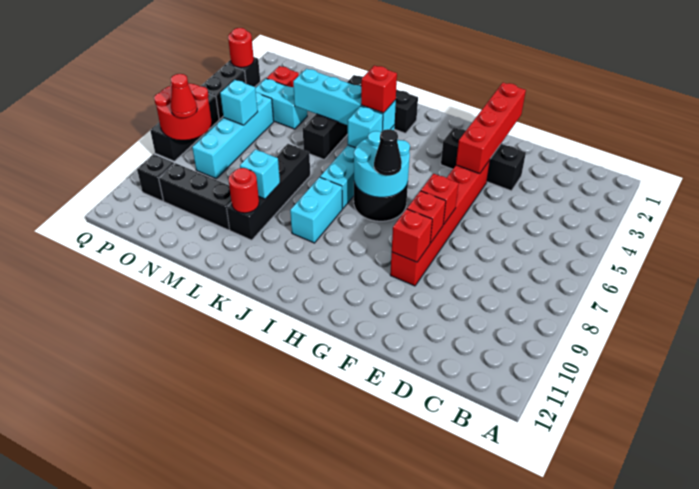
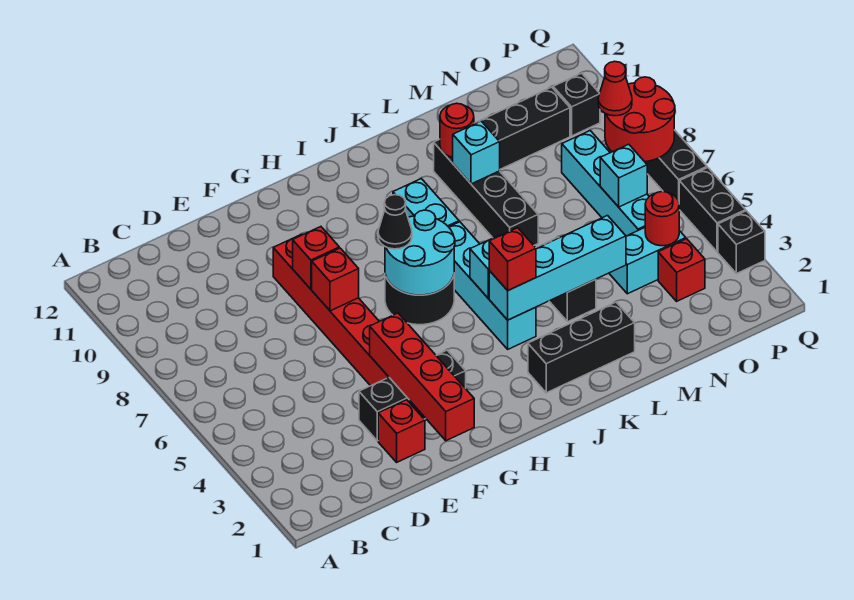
red 1x1 brick [392,209,432,262] -> red 1x1 brick moved to [378,400,425,462]
red 1x1 round brick [228,28,254,67] -> red 1x1 round brick moved to [645,192,679,246]

